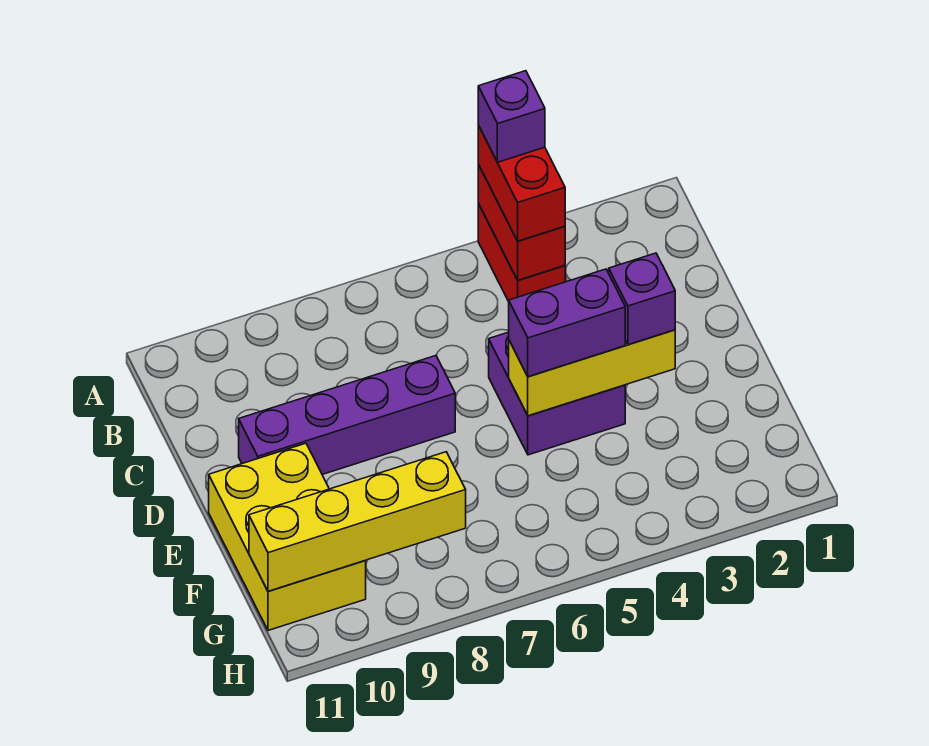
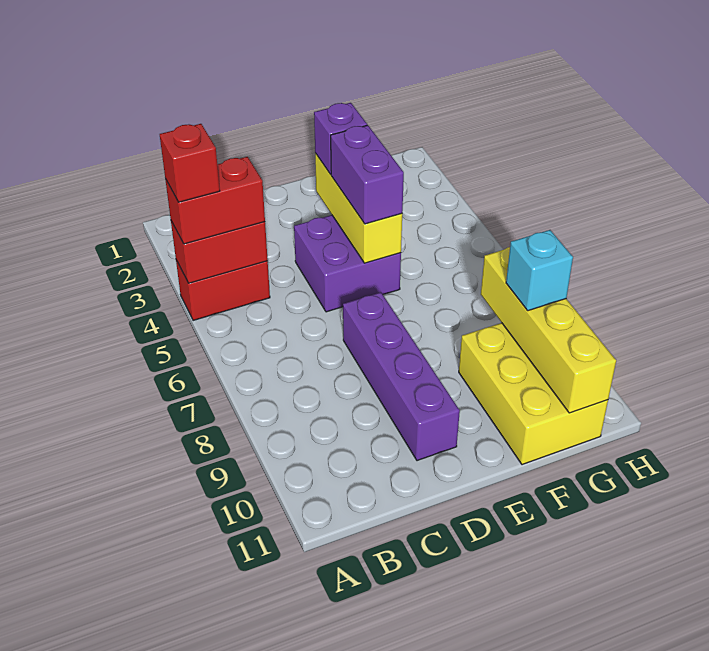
purple 1x1 brick [478,71,545,162] -> red 1x1 brick [160,124,220,202]
yellow 2x3 brick [209,443,366,630] -> yellow 2x3 brick turned to [459,323,608,465]
none -> cyan 1x1 brick [506,230,573,311]

